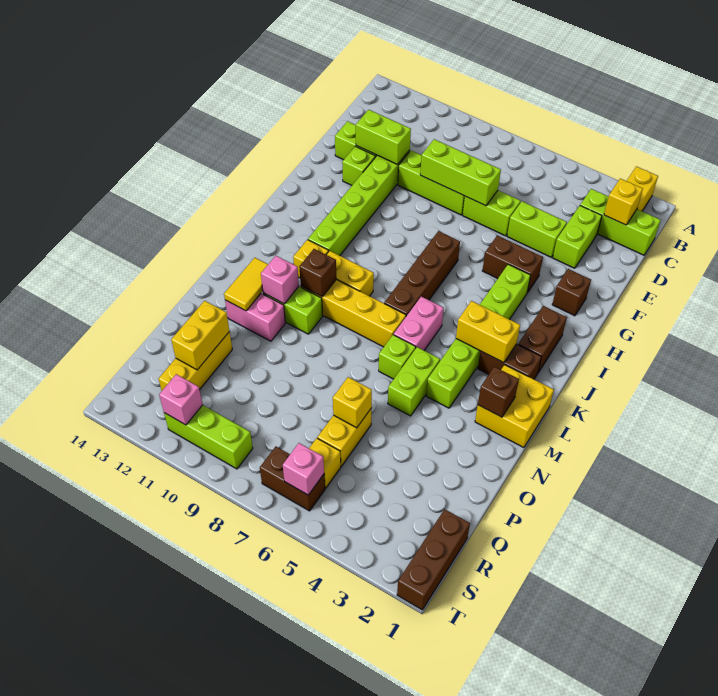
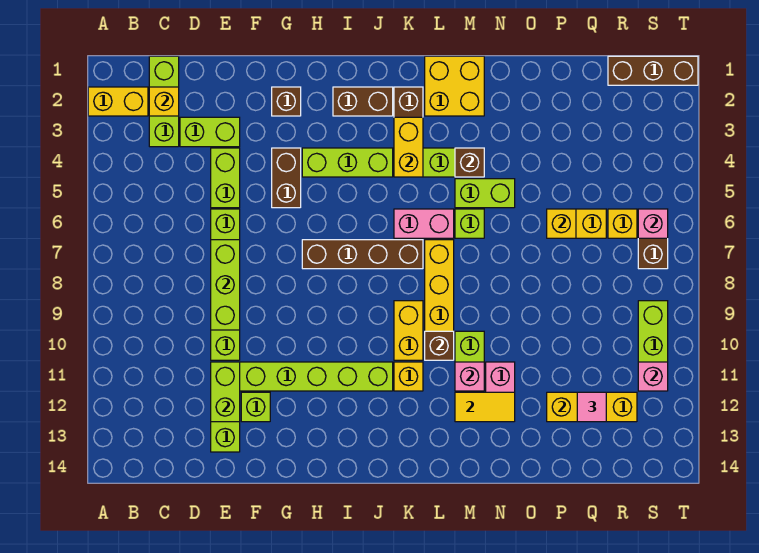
brown 1x1 brick [478,367,519,417] -> brown 1x1 brick moved to [455,148,484,177]
none -> pink 1x1 tile [577,392,606,422]

